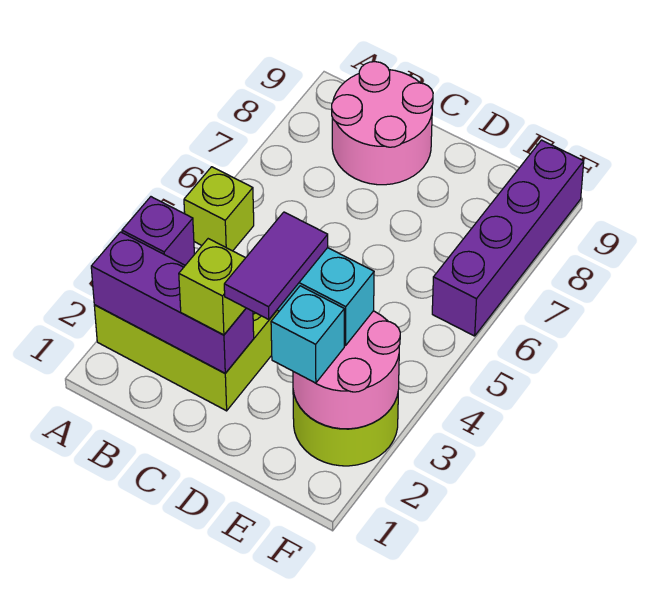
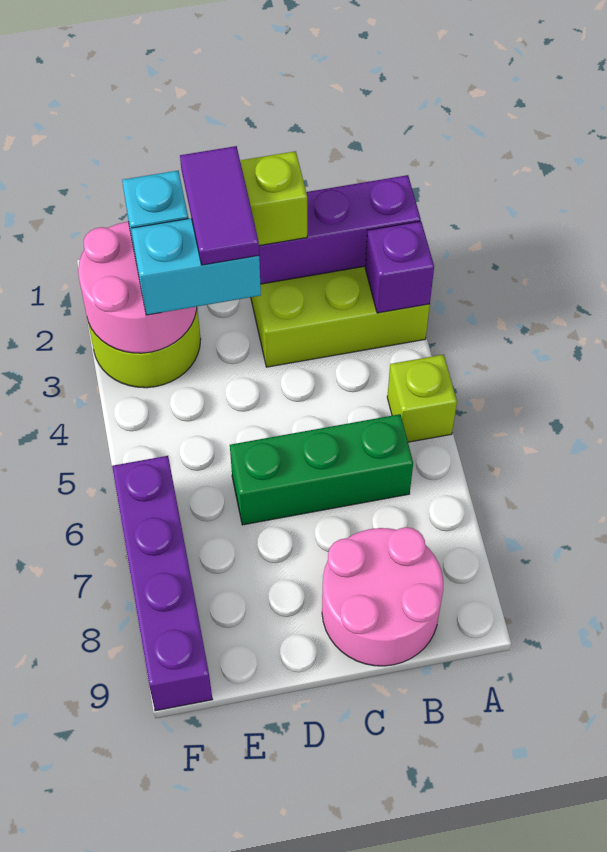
none -> green 1x3 brick [230,414,413,525]

